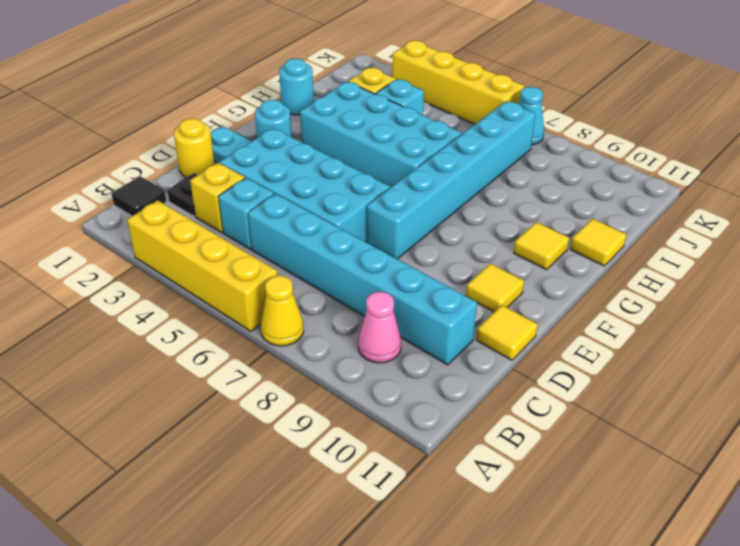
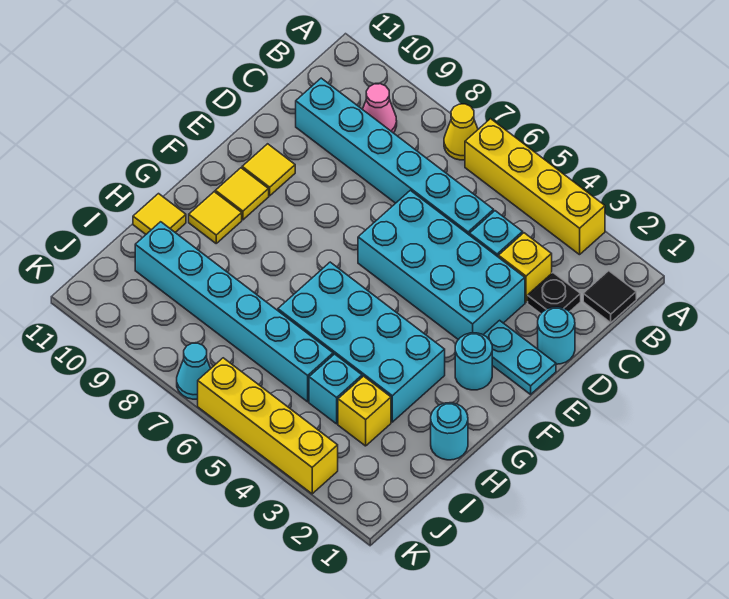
yellow 1x1 round brick [174,118,215,177] -> cyan 1x1 round brick [538,307,575,364]
yellow 1x1 tile [476,305,538,360] -> yellow 1x1 tile moved to [215,168,269,220]
cyan 1x6 brick [367,101,535,259] -> cyan 1x6 brick turned to [135,222,333,402]

